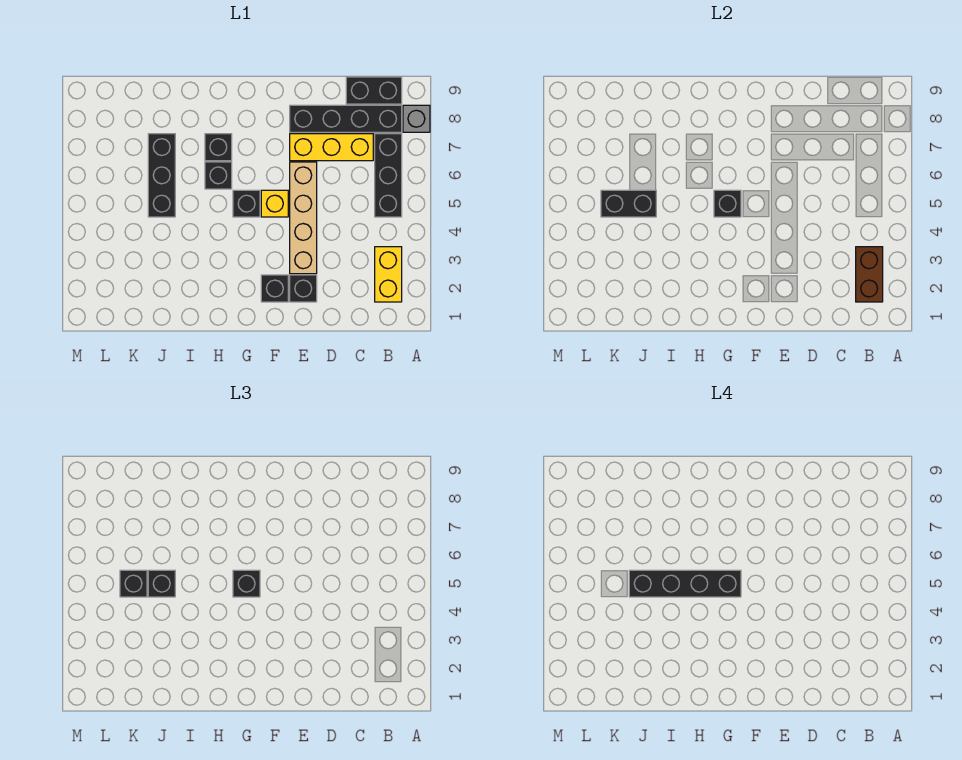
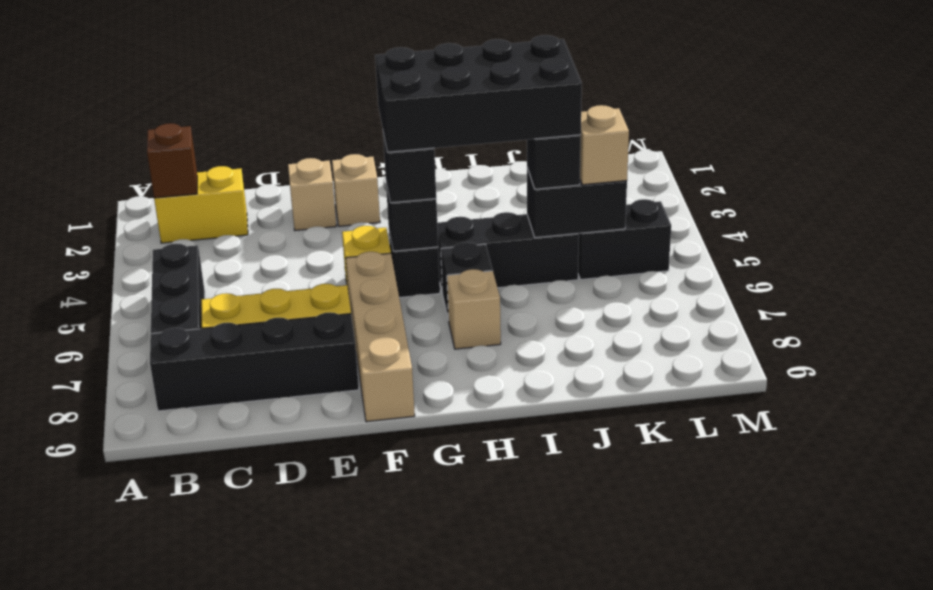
grey 1x1 brick [403,105,430,132] -> none
yellow 1x2 brick [375,247,402,302] -> yellow 1x2 brick turned to [154,166,248,243]
brown 1x2 brick [856,247,883,302] -> brown 1x1 brick [147,123,197,198]
black 1x2 brick [346,77,402,104] -> black 1x2 brick moved to [578,199,671,280]
black 1x1 brick [290,275,317,302] -> tan 1x1 brick [288,158,336,231]
tan 1x4 brick [290,162,317,274] -> tan 1x4 brick moved to [346,252,415,422]
black 1x1 brick [261,275,288,302] -> tan 1x1 brick [332,154,380,226]
black 1x4 brick [629,570,741,597] -> black 2x4 brick [375,35,582,152]
black 1x1 brick [205,134,232,161] -> tan 1x1 brick [447,269,501,349]
black 1x3 brick [148,134,175,217] -> black 1x3 brick turned to [437,212,579,293]
black 1x1 brick [120,570,147,597] -> tan 1x1 brick [580,105,629,185]

